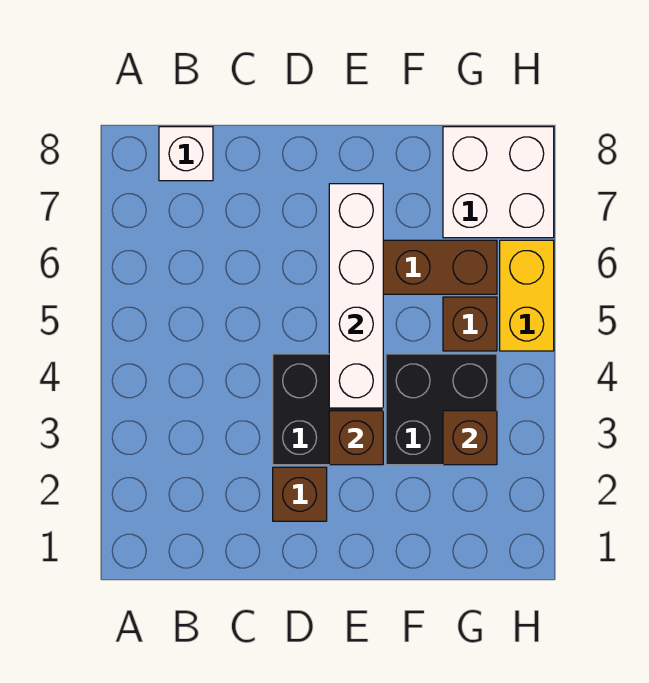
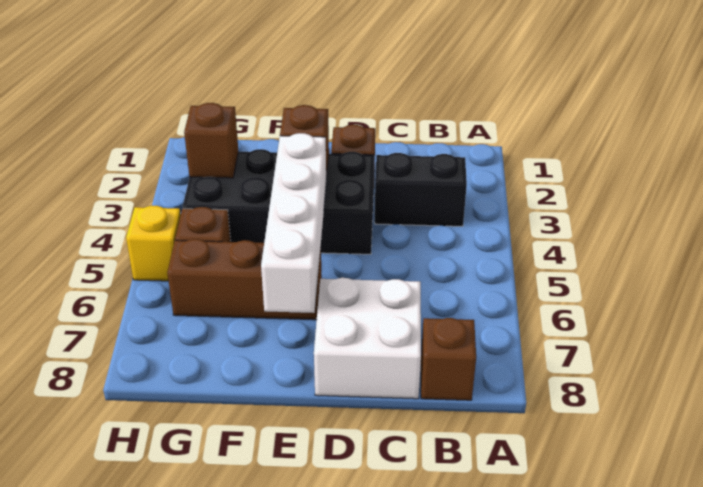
none -> black 1x2 brick [375,153,467,226]
white 1x1 brick [159,127,213,181] -> brown 1x1 brick [421,318,476,400]
white 2x2 brick [443,127,554,238] -> white 2x2 brick moved to [314,278,421,399]
yellow 1x2 brick [500,240,554,351] -> yellow 1x1 brick [126,206,181,281]

